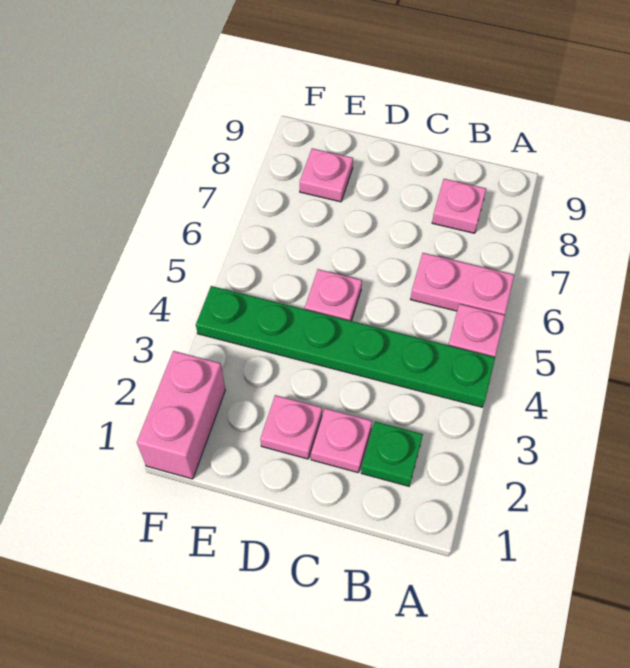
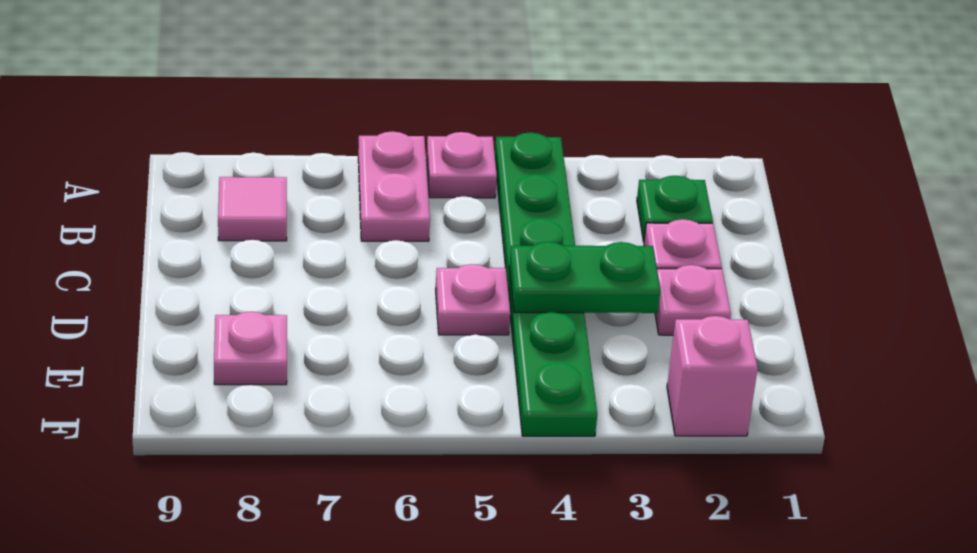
pink 1x1 plate [432,179,486,233] -> pink 1x1 tile [218,177,287,241]
none -> green 1x2 plate [509,242,660,313]
pink 1x2 brick [137,351,225,479] -> pink 1x1 brick [667,316,758,436]

